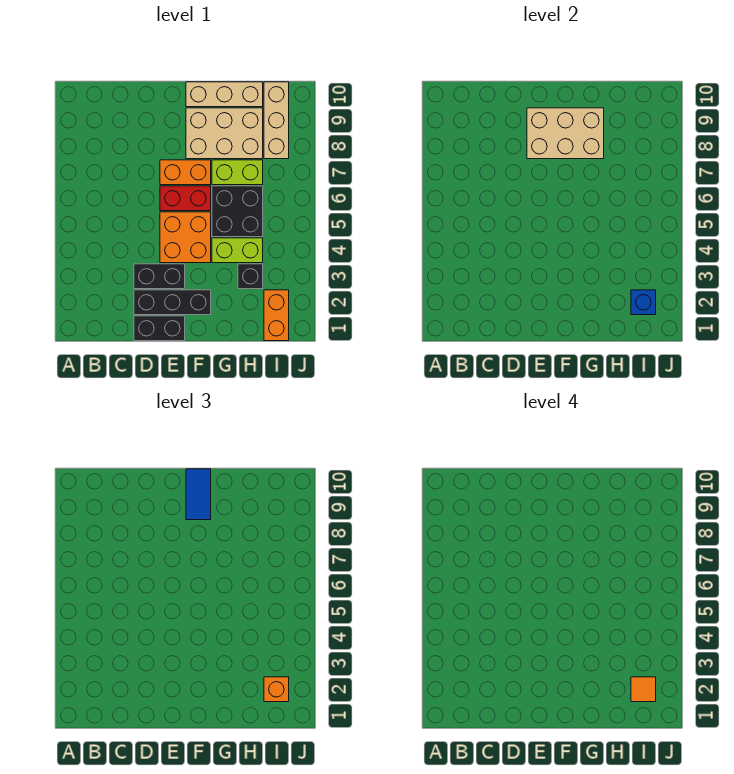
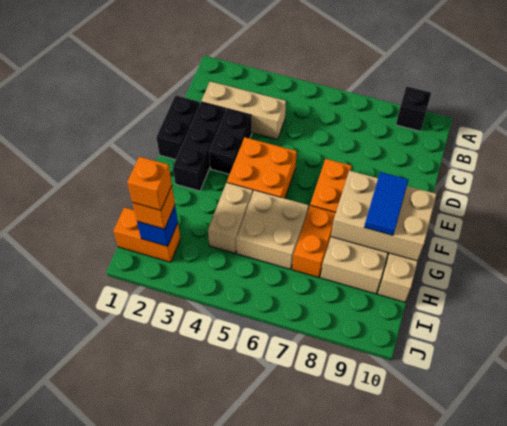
red 1x2 brick [160,186,211,211] -> none
tan 2x3 brick [527,108,604,159] -> tan 2x3 brick turned to [331,171,436,261]
blue 1x2 tile [186,469,211,520] -> blue 1x2 tile turned to [364,172,408,235]
lime 1x2 brick [212,238,263,263] -> tan 1x2 brick [208,183,253,253]
black 2x2 brick [212,186,263,237] -> tan 2x2 brick [236,190,308,269]
lime 1x2 brick [212,160,263,185] -> orange 1x2 brick [292,206,336,277]
black 1x1 brick [238,264,263,289] -> black 1x1 brick moved to [396,86,431,131]
orange 1x1 tile [631,677,656,702] -> orange 1x1 brick [127,157,172,210]
tan 1x3 brick [264,82,289,159] -> tan 1x3 brick moved to [201,81,286,139]

